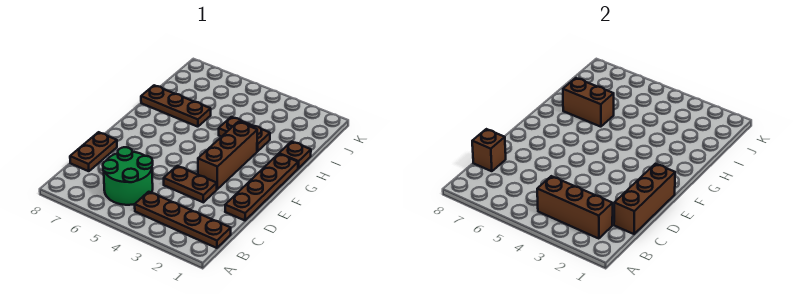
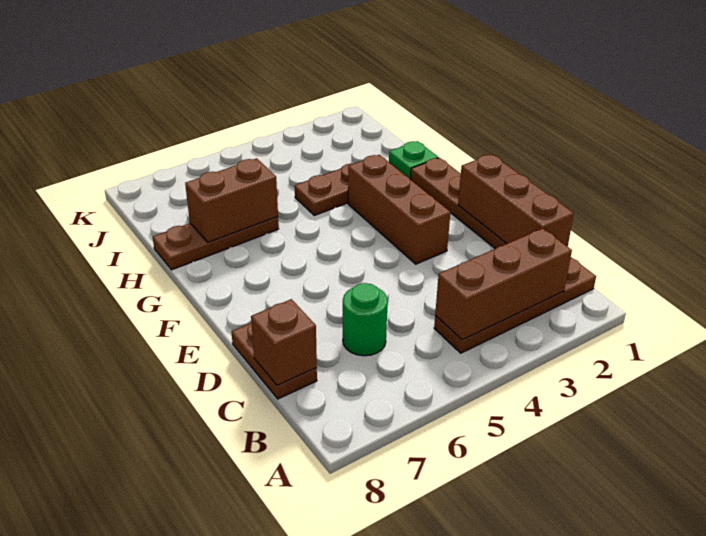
green 2x2 round brick [103,147,153,205] -> green 1x1 round brick [343,283,388,356]
brown 1x2 plate [164,166,217,202] -> none
brown 1x1 plate [279,141,311,168] -> green 1x1 plate [389,141,438,179]

